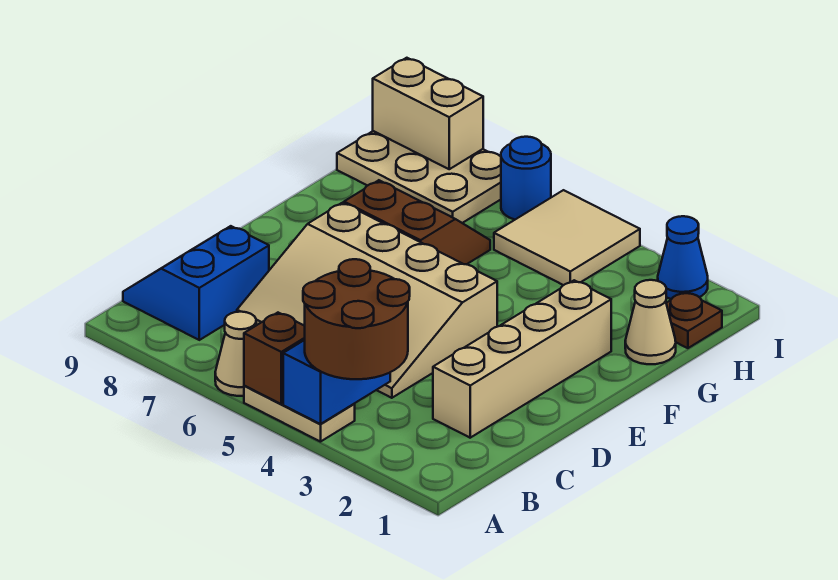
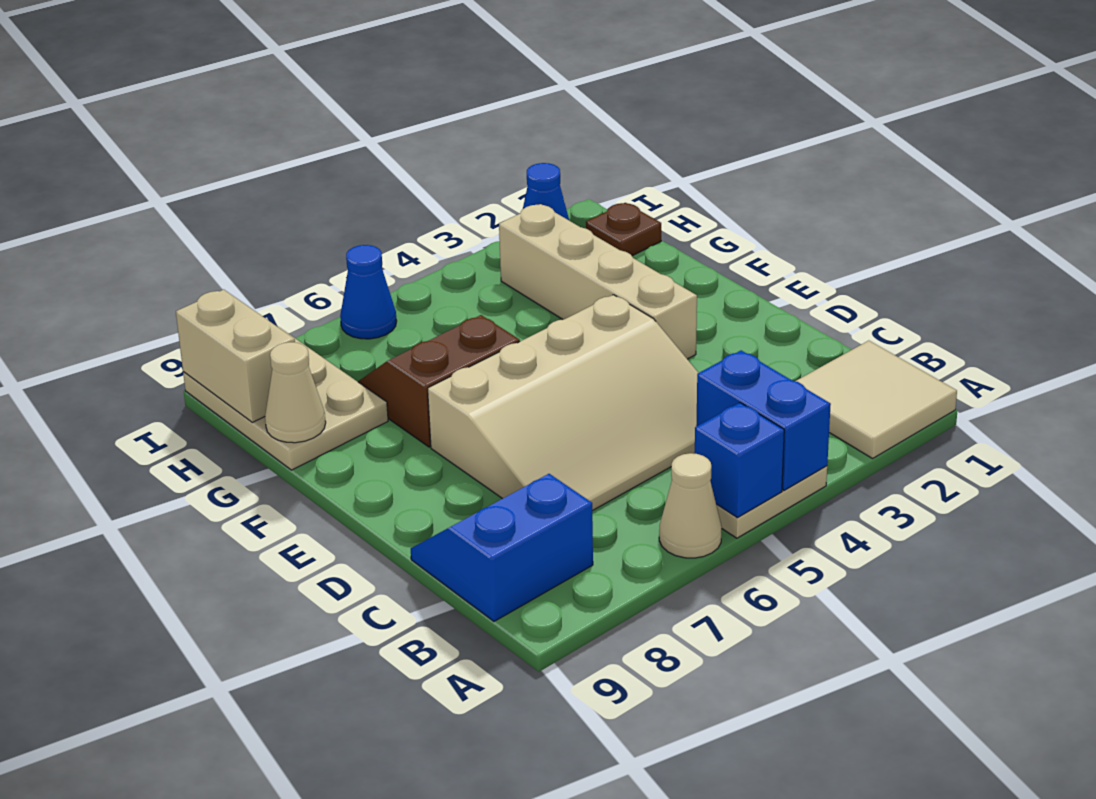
brown 2x2 round brick [303,259,410,379] -> none
brown 1x1 brick [244,313,305,404] -> blue 1x1 brick [695,403,784,518]
blue 2x2 slope [123,226,269,340] -> blue 2x2 slope turned to [411,474,593,621]
tan 1x4 brick [433,280,611,438] -> tan 1x4 brick moved to [499,204,697,359]
tan 1x1 cone [625,280,676,364] -> tan 1x1 cone moved to [265,342,326,443]
tan 2x2 tile [494,190,640,285] -> tan 2x2 tile moved to [796,341,957,458]
tan 2x3 plate [337,131,501,223] -> tan 2x3 plate turned to [183,327,388,470]
blue 1x1 round brick [501,137,551,220] -> blue 1x1 cone [340,245,397,339]
tan 1x2 brick [373,58,483,169] -> tan 1x2 brick turned to [176,290,295,422]

